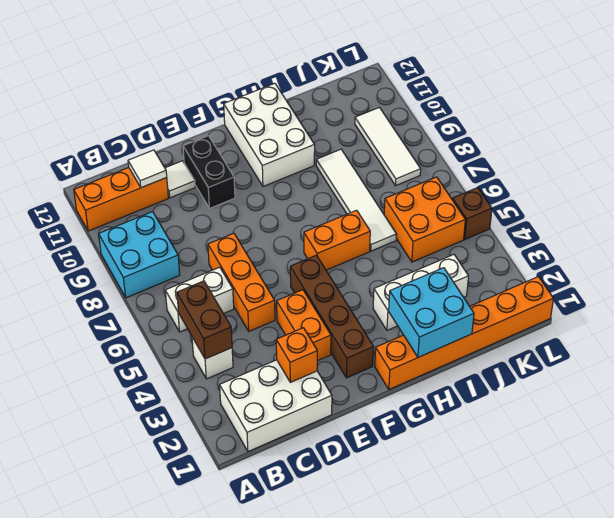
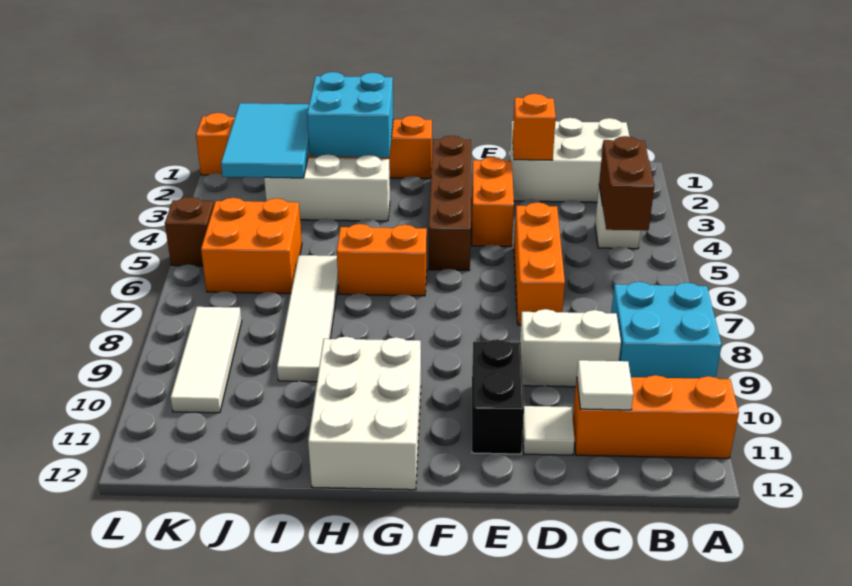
white 1x2 brick [165,267,234,332] -> white 1x2 brick moved to [520,309,621,387]
none -> cyan 2x3 tile [221,103,310,178]

